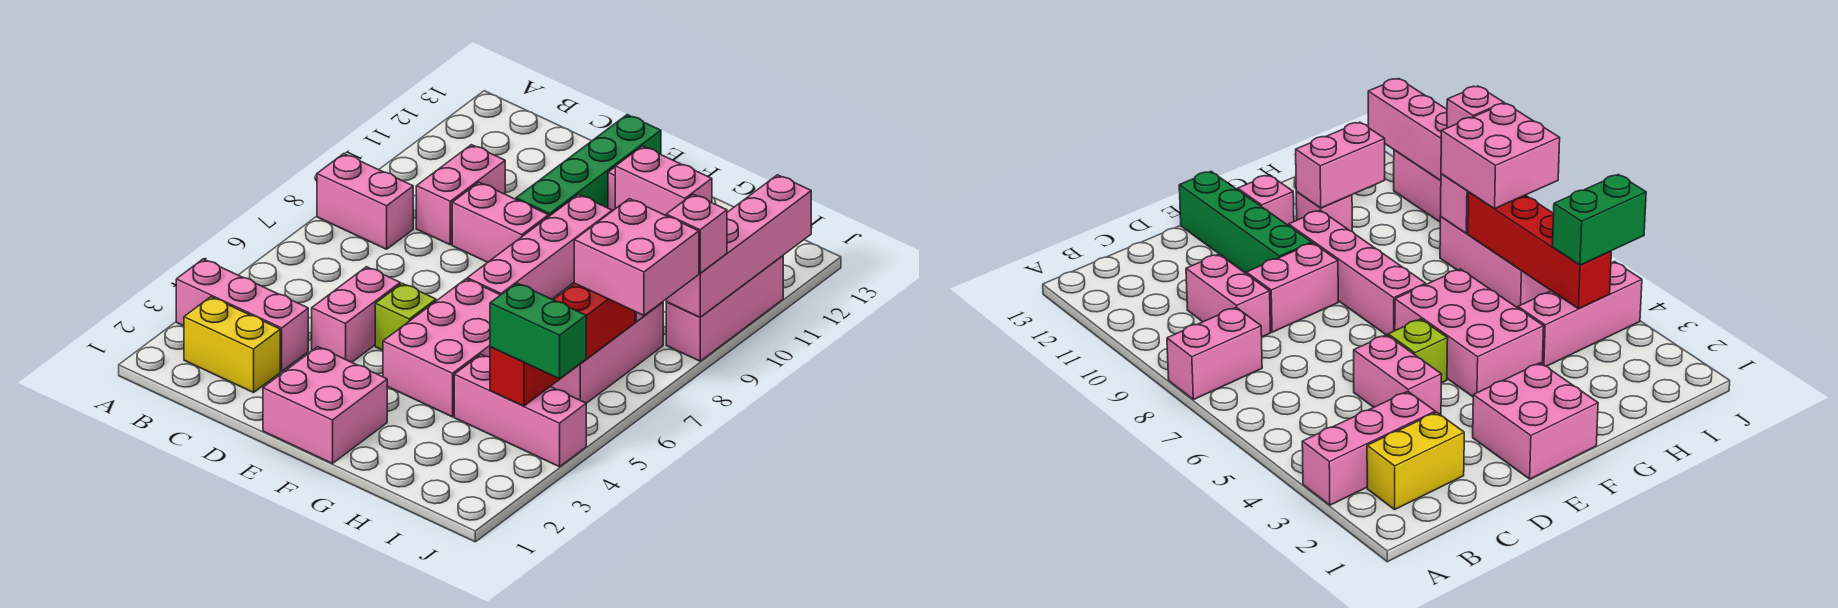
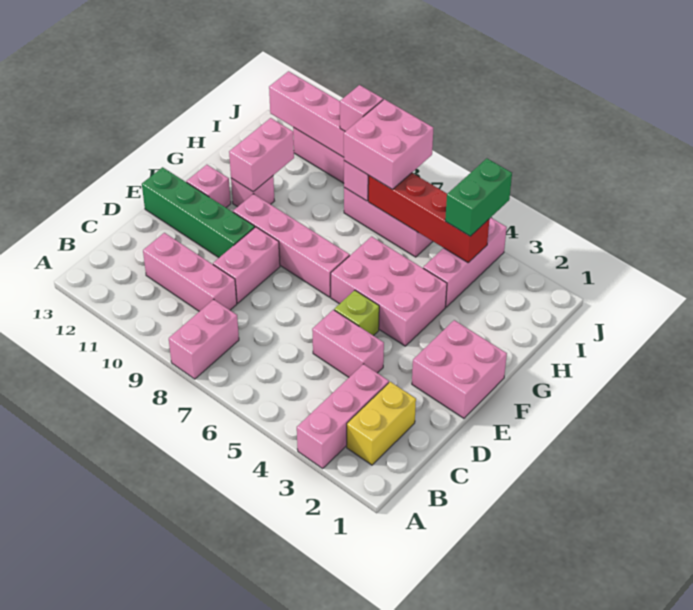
pink 1x2 brick [416,145,505,245] -> pink 1x3 brick [143,233,237,311]

